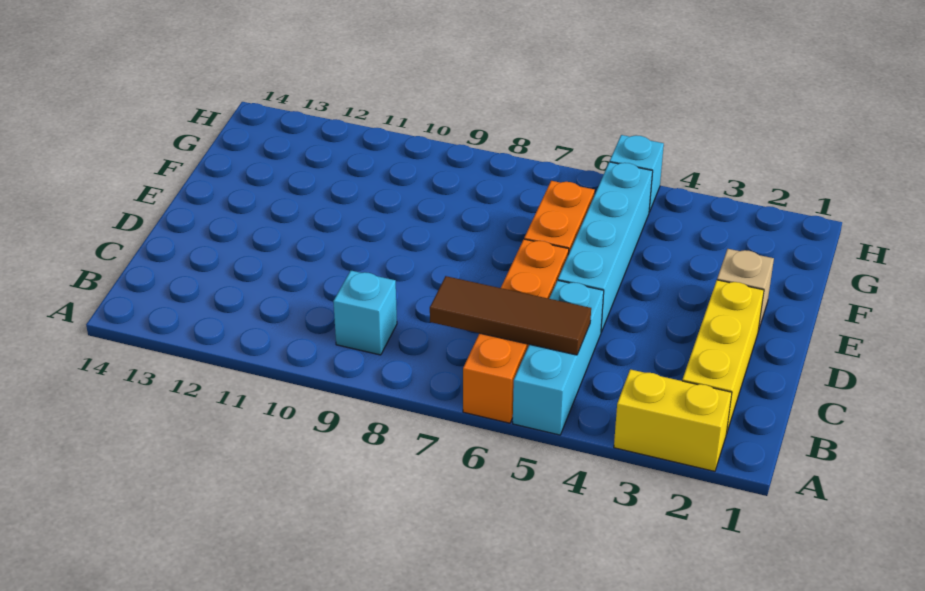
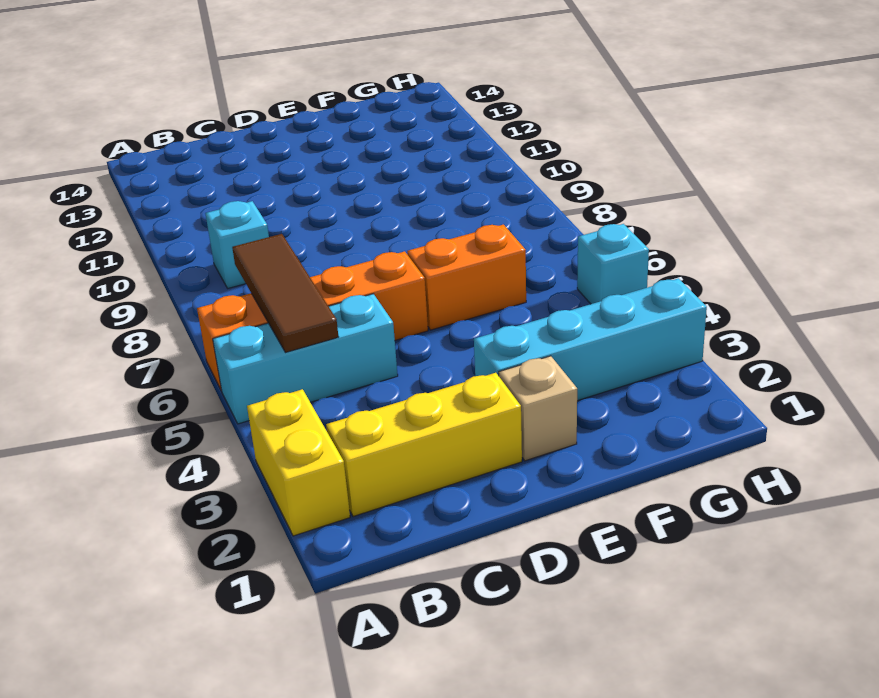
cyan 1x4 brick [558,162,653,332] -> cyan 1x4 brick moved to [474,278,707,401]

